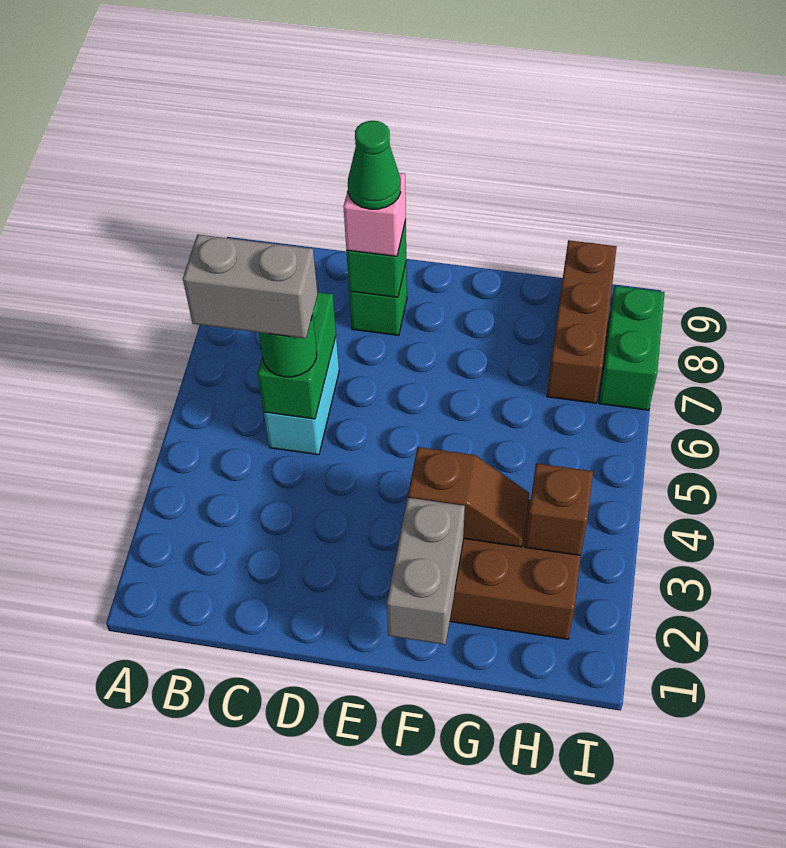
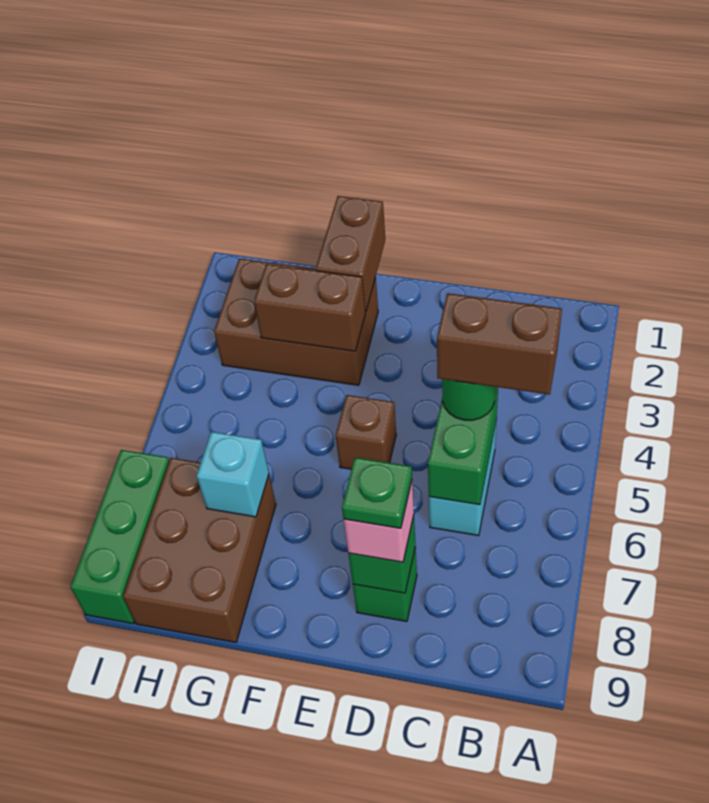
grey 1x2 brick [183,234,318,339] -> brown 1x2 brick [437,293,562,395]
green 1x1 cone [348,121,401,209] -> green 1x1 plate [342,457,412,528]
grey 1x2 brick [387,498,465,645] -> brown 1x2 brick [316,196,385,312]
brown 1x2 slope [408,447,529,547] -> brown 1x2 brick [254,264,365,351]
none -> cyan 1x1 brick [197,432,269,517]
brown 1x1 brick [525,463,593,555] -> brown 1x1 brick moved to [336,395,396,469]
brown 1x3 brick [547,240,617,403] -> brown 2x3 brick [123,458,276,642]
green 1x2 brick [599,286,665,410] -> green 1x3 brick [70,450,169,623]

